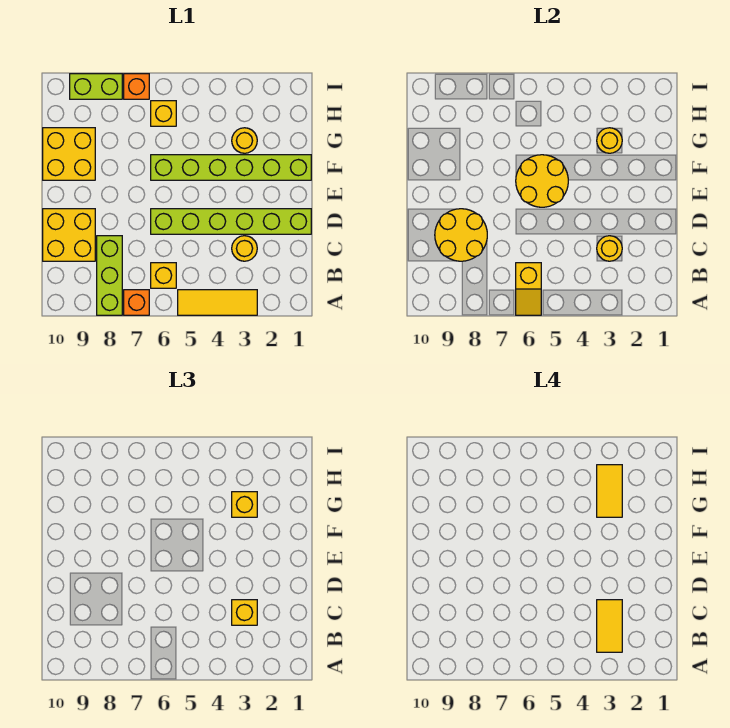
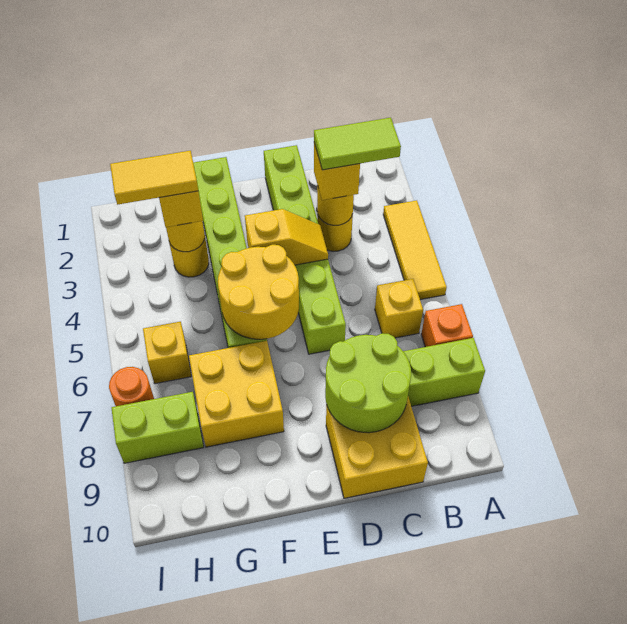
yellow 1x2 slope [516,263,541,315] -> yellow 1x2 slope moved to [245,209,328,265]
yellow 1x2 tile [597,600,622,652] -> lime 1x2 tile [314,118,401,170]
yellow 2x2 round brick [435,209,487,261] -> lime 2x2 round brick [325,333,411,433]
yellow 2x2 brick [43,128,95,180] -> yellow 2x2 brick moved to [189,341,284,447]
orange 1x1 brick [124,74,149,99] -> orange 1x1 round brick [109,367,154,406]
lime 1x2 brick [70,74,122,99] -> lime 1x2 brick turned to [112,392,204,463]

